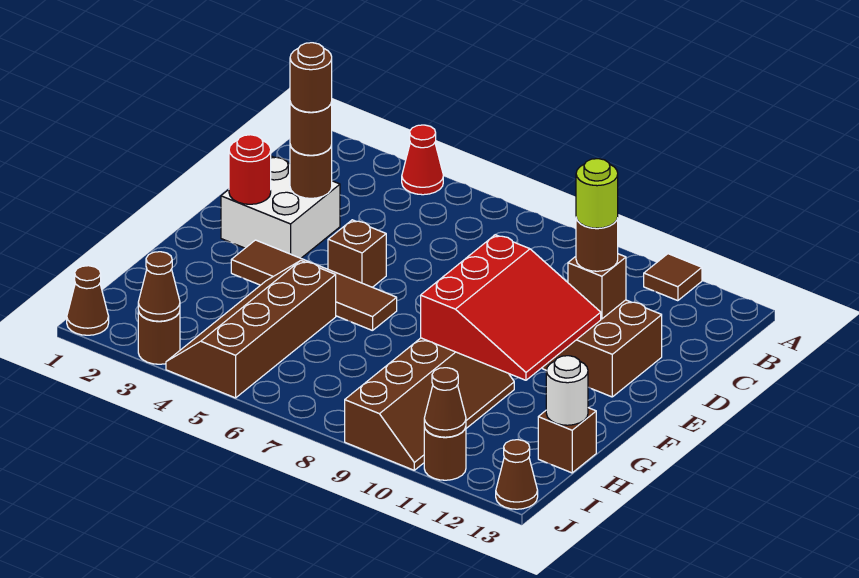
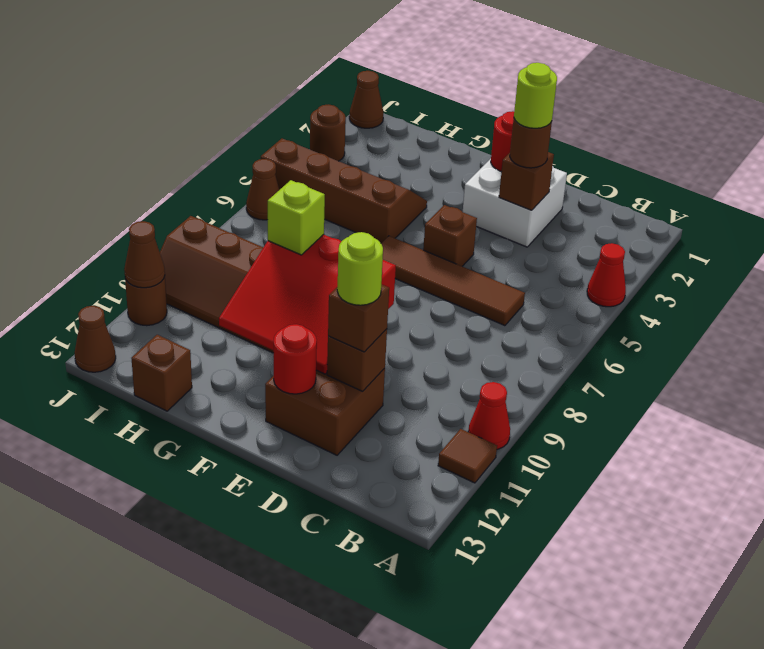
none -> red 1x1 cone [468,382,510,450]
brown 1x1 round brick [290,145,332,198] -> brown 1x1 brick [499,152,554,210]
brown 1x1 round brick [290,43,332,112] -> lime 1x1 round brick [514,63,557,128]
brown 1x1 round brick [576,218,618,271] -> brown 1x1 brick [328,284,389,352]
none -> red 1x1 round brick [274,324,317,394]
brown 1x4 tile [231,240,397,331] -> brown 1x4 tile turned to [381,236,525,326]
none -> lime 1x1 brick [268,180,325,255]
white 1x1 round brick [546,356,588,425] -> none
brown 1x1 cone [138,252,180,321] -> brown 1x1 cone moved to [246,159,279,220]

